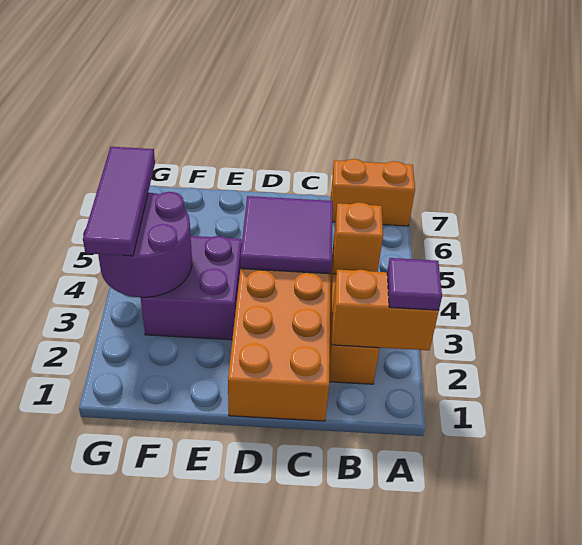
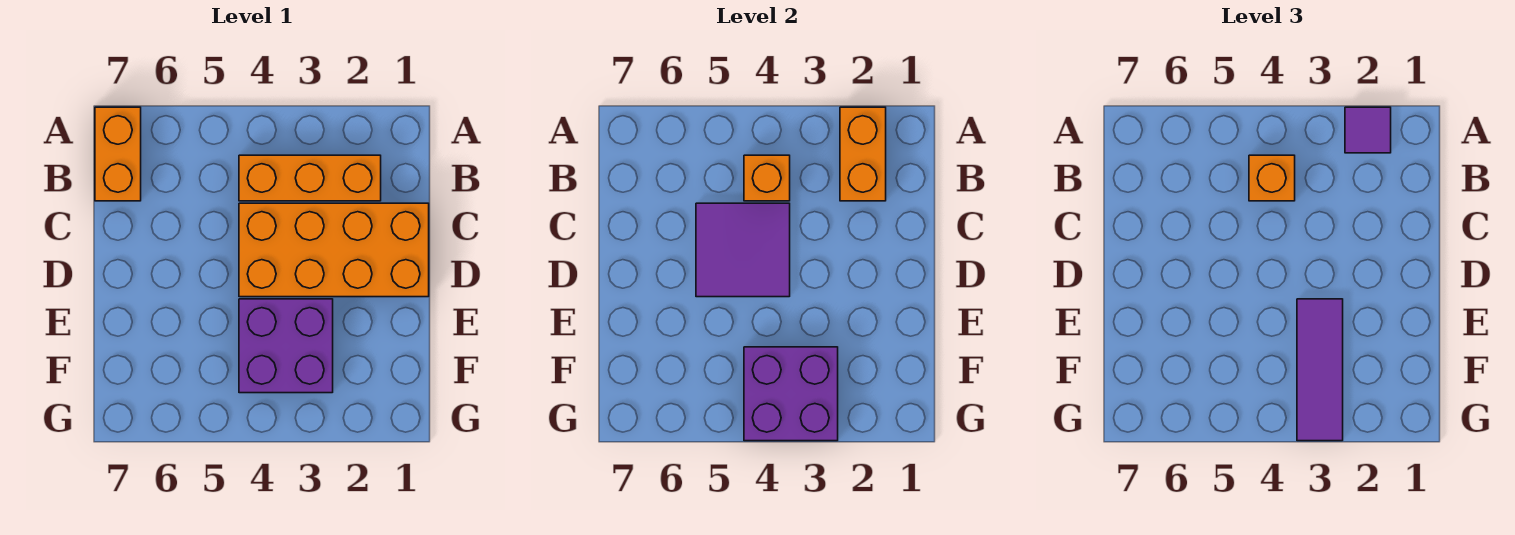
none -> orange 1x1 brick [1249,155,1295,201]
purple 2x2 round brick [98,192,192,297] -> purple 2x2 brick [744,347,838,441]
purple 1x3 tile [83,147,155,256] -> purple 1x3 tile turned to [1297,299,1343,441]

